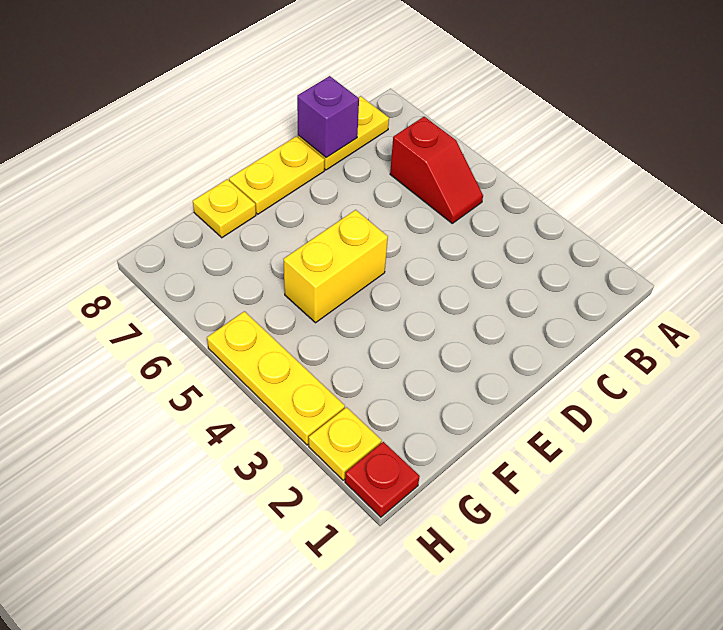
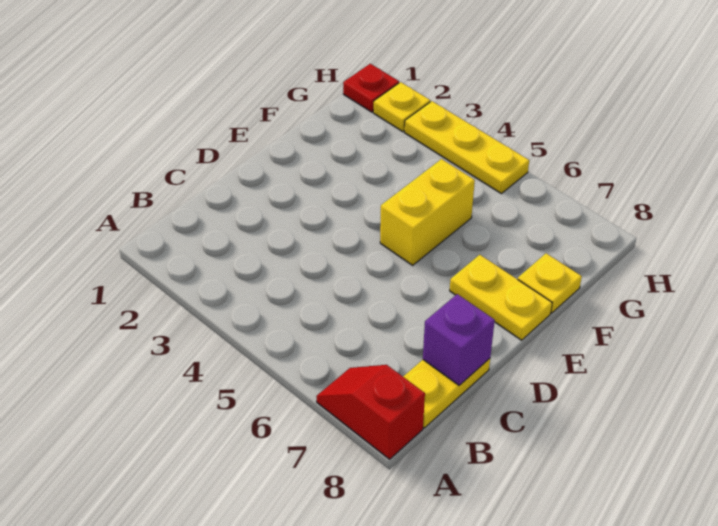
red 1x2 slope [390,117,483,223] -> red 1x2 slope moved to [316,365,425,459]
yellow 1x2 plate [229,136,325,214] -> yellow 1x2 plate turned to [450,255,552,340]

